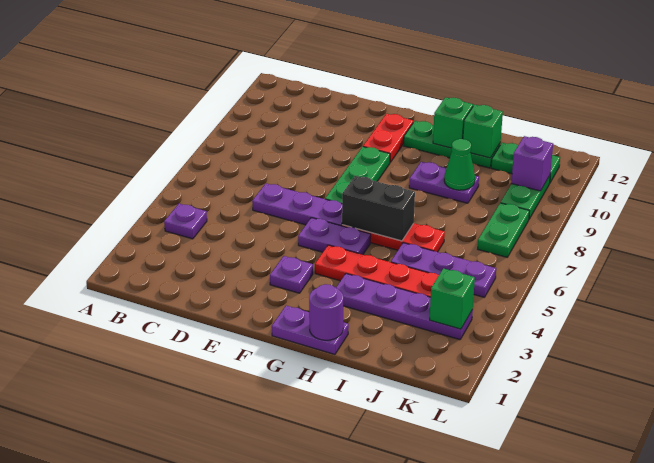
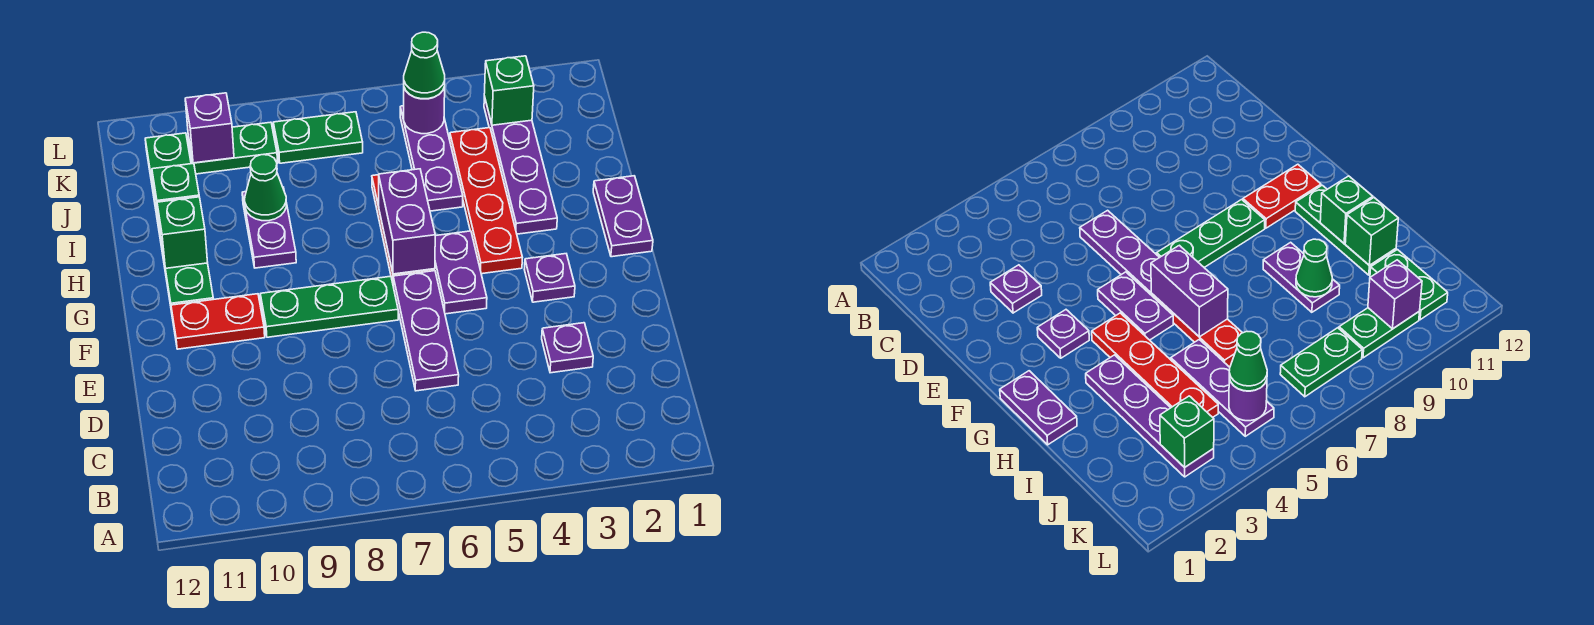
purple 1x1 plate [164,204,207,239] -> purple 1x1 plate moved to [542,323,593,373]
black 1x2 brick [342,176,415,241] -> purple 1x2 brick [379,169,435,274]
purple 1x1 round brick [309,284,343,340] -> purple 1x1 round brick moved to [404,87,445,134]
none -> green 1x1 cone [404,32,445,99]

